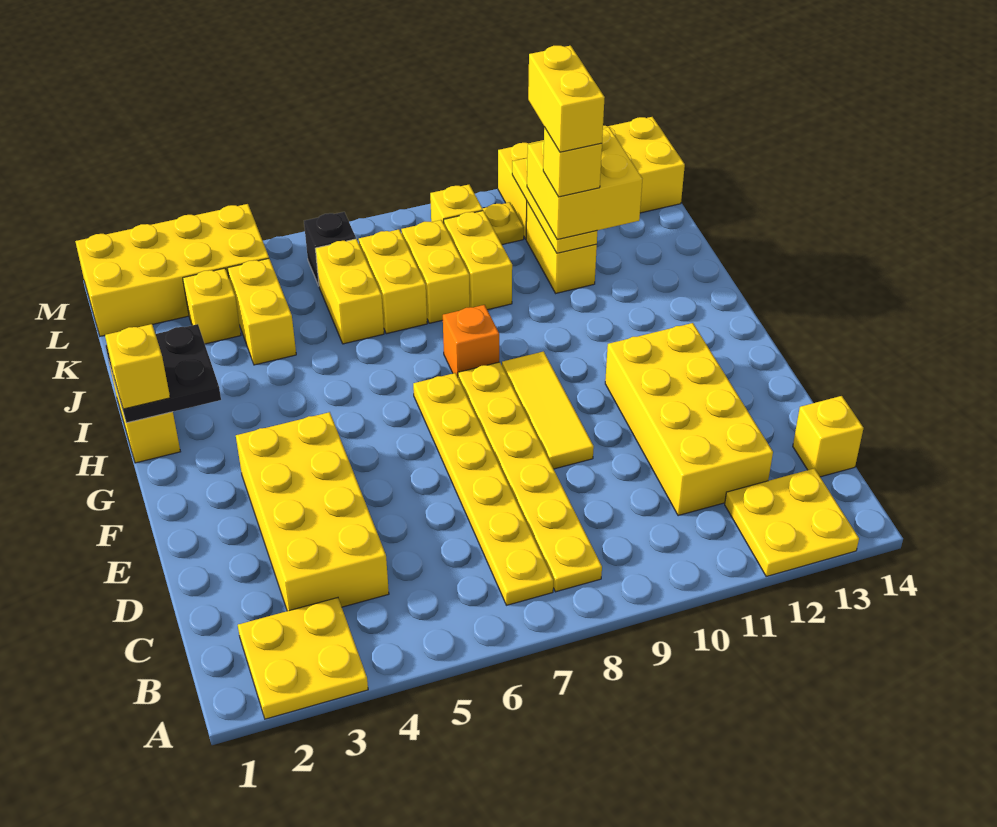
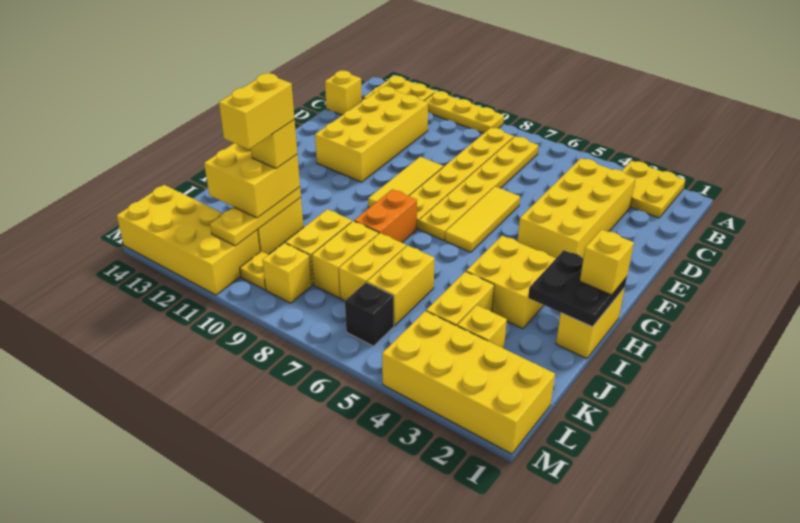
none -> yellow 1x3 plate [424,91,504,133]
none -> yellow 1x3 tile [445,186,520,252]
none -> yellow 2x2 brick [466,236,556,329]
orange 1x1 brick [443,305,499,376] -> orange 1x2 brick [354,189,417,243]

